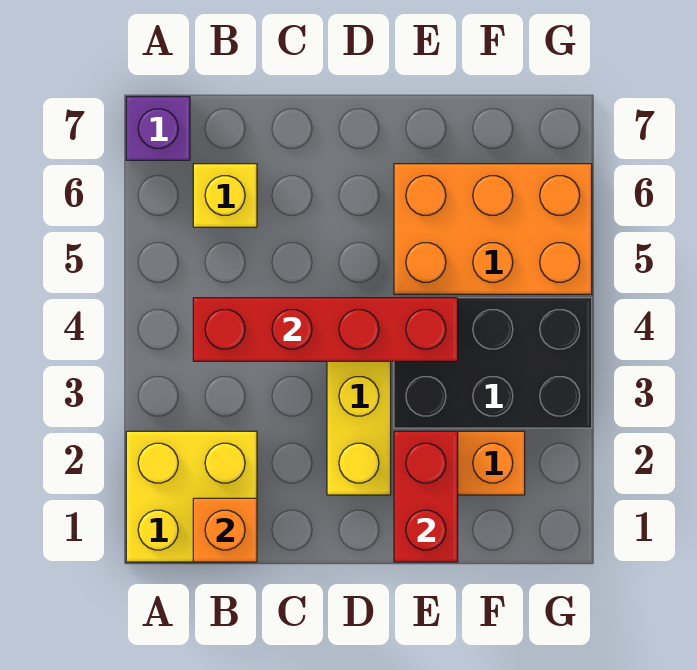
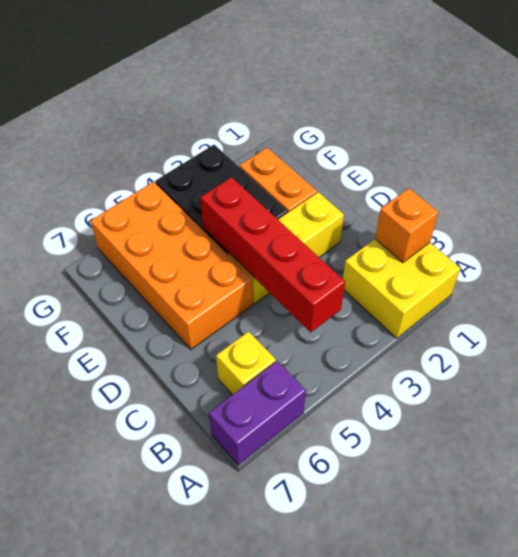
purple 1x1 brick [126,97,190,160] -> purple 1x2 brick [209,361,306,465]
red 1x2 brick [394,431,458,562] -> none
orange 2x3 brick [394,164,592,294] -> orange 2x4 brick [91,182,253,349]

